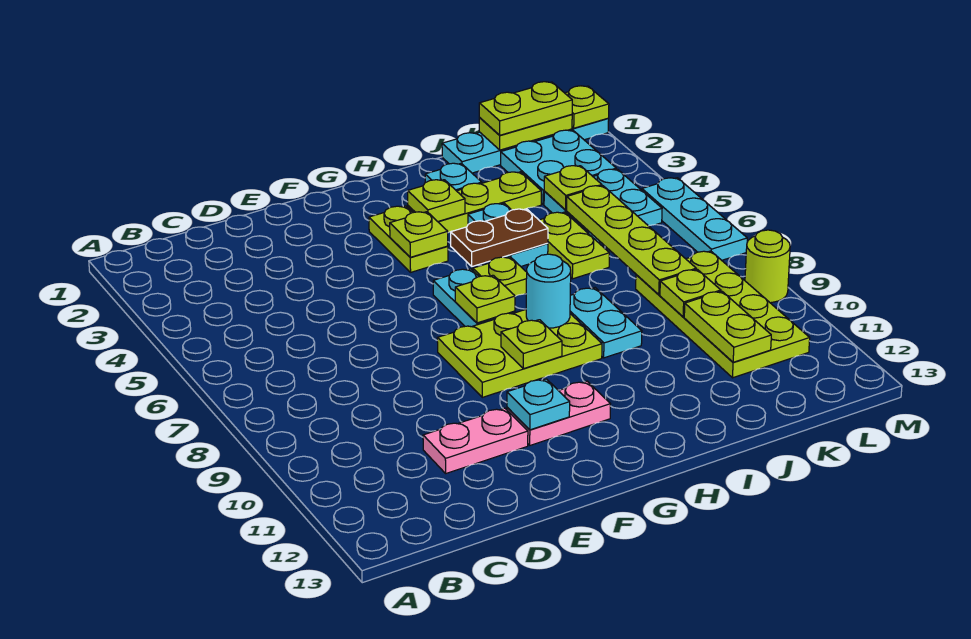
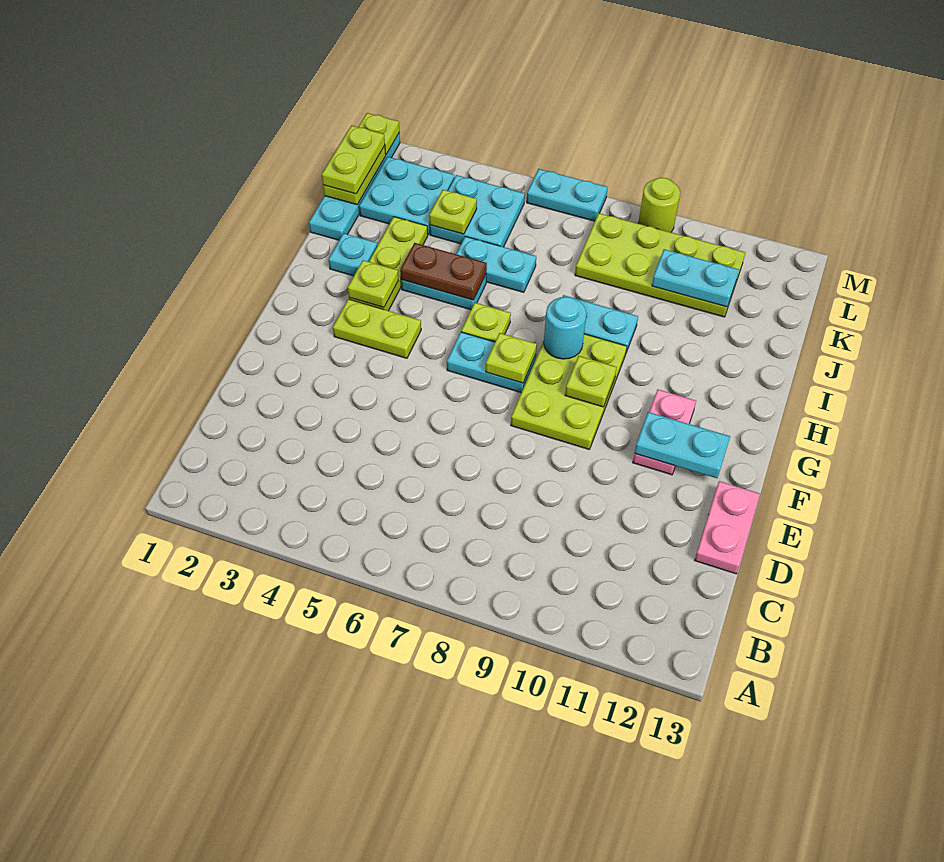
pink 1x2 plate [423,408,528,473] -> pink 1x2 plate moved to [695,481,760,574]
cyan 1x1 plate [507,379,570,430] -> cyan 1x2 plate [635,412,730,478]
lime 1x1 plate [390,212,448,257] -> none
brown 1x2 plate [451,209,548,266] -> brown 1x2 plate turned to [400,243,487,300]
lime 1x2 plate [539,212,609,279] -> cyan 1x2 plate [456,236,536,292]
lime 1x4 plate [567,186,696,295] -> none
lime 1x1 plate [660,269,721,317] -> none
lime 1x2 plate [684,291,771,362] -> cyan 1x2 plate [652,249,739,307]
cyan 1x3 plate [642,178,747,260] -> cyan 1x2 plate [527,169,608,221]

